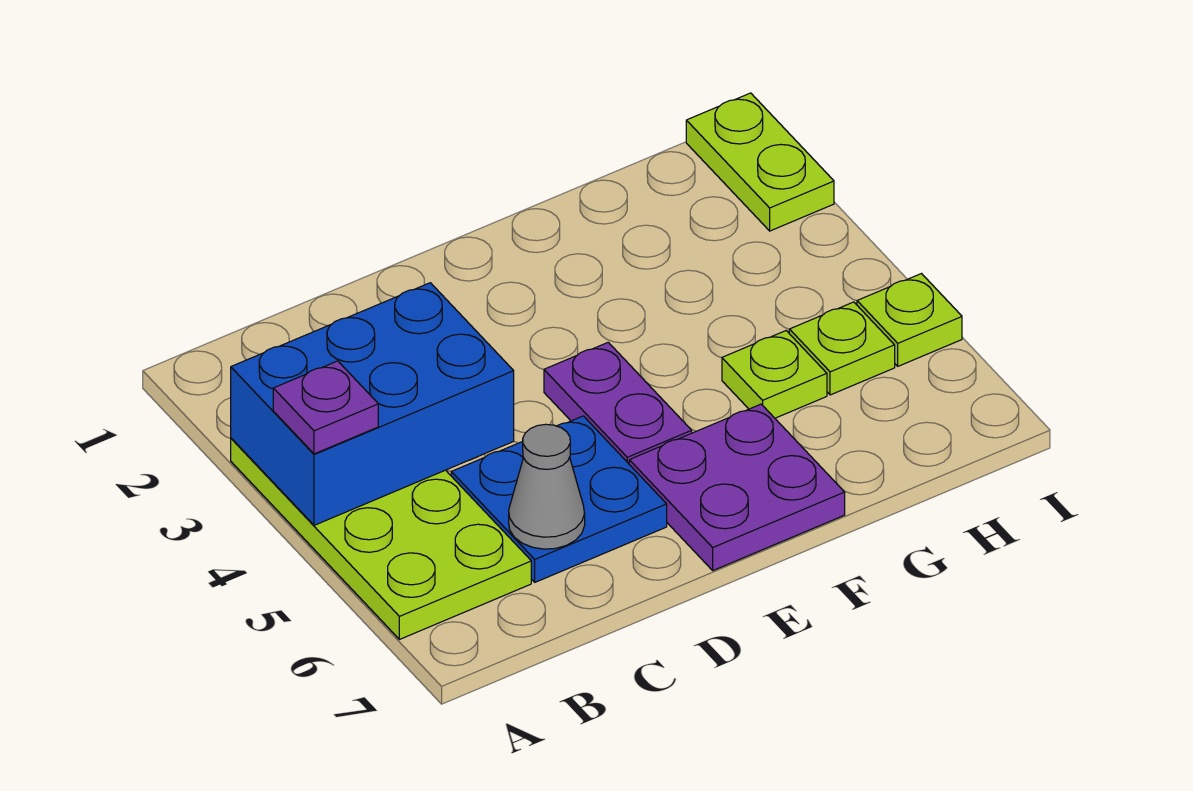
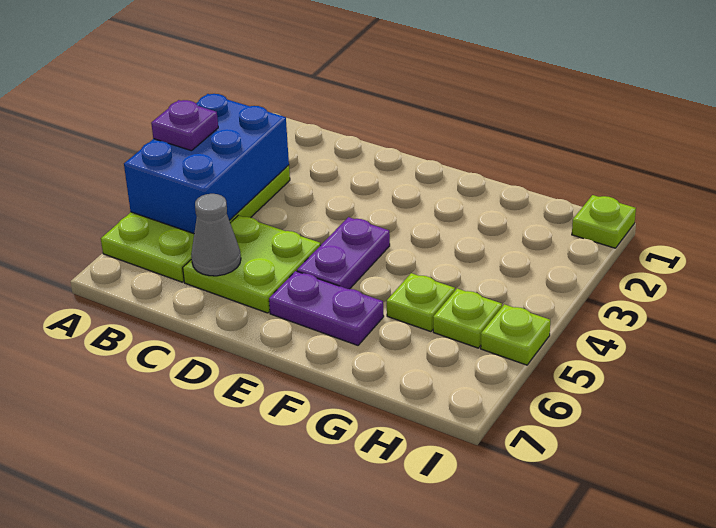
blue 2x3 brick [231,283,514,525] -> blue 2x3 brick turned to [124,94,289,234]
blue 2x2 plate [451,416,667,582] -> lime 2x2 plate [183,215,321,313]
purple 2x2 plate [629,404,845,570] -> purple 1x2 plate [269,271,384,345]
lime 1x2 plate [686,93,834,231] -> lime 1x1 plate [572,195,636,248]

